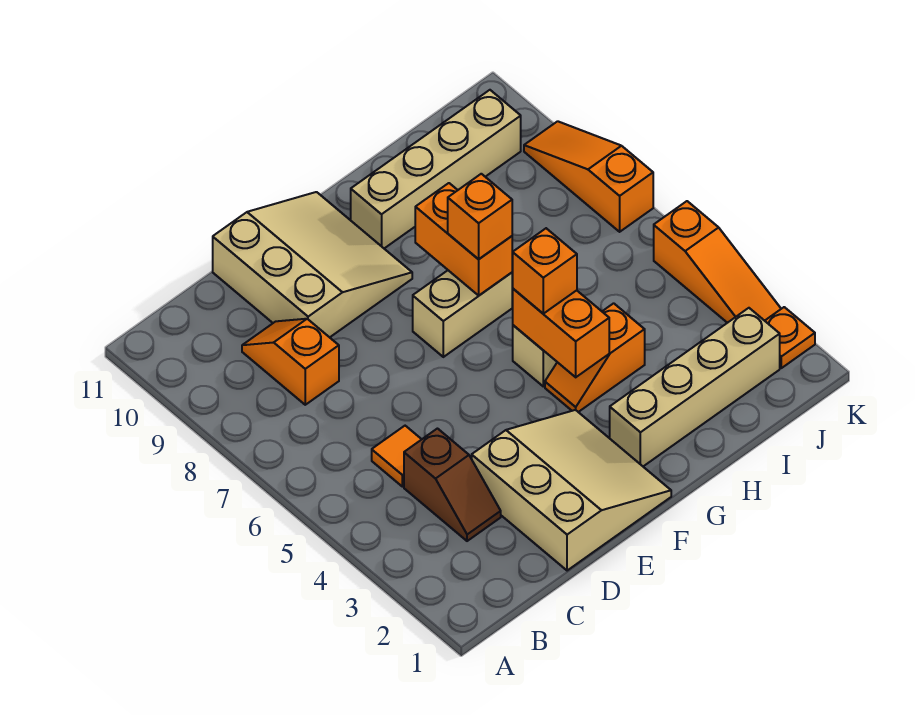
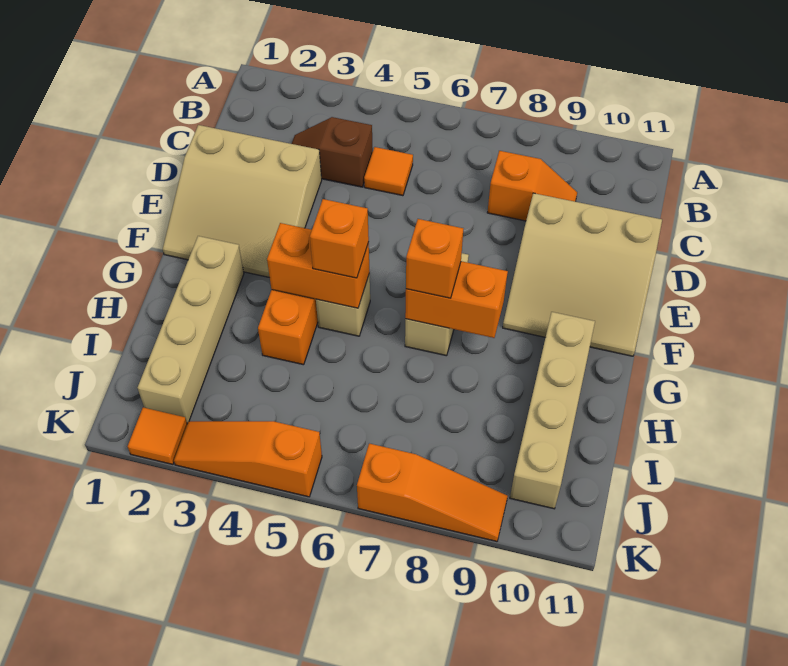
orange 1x1 plate [765,307,815,368] -> orange 1x1 tile [128,408,187,464]

